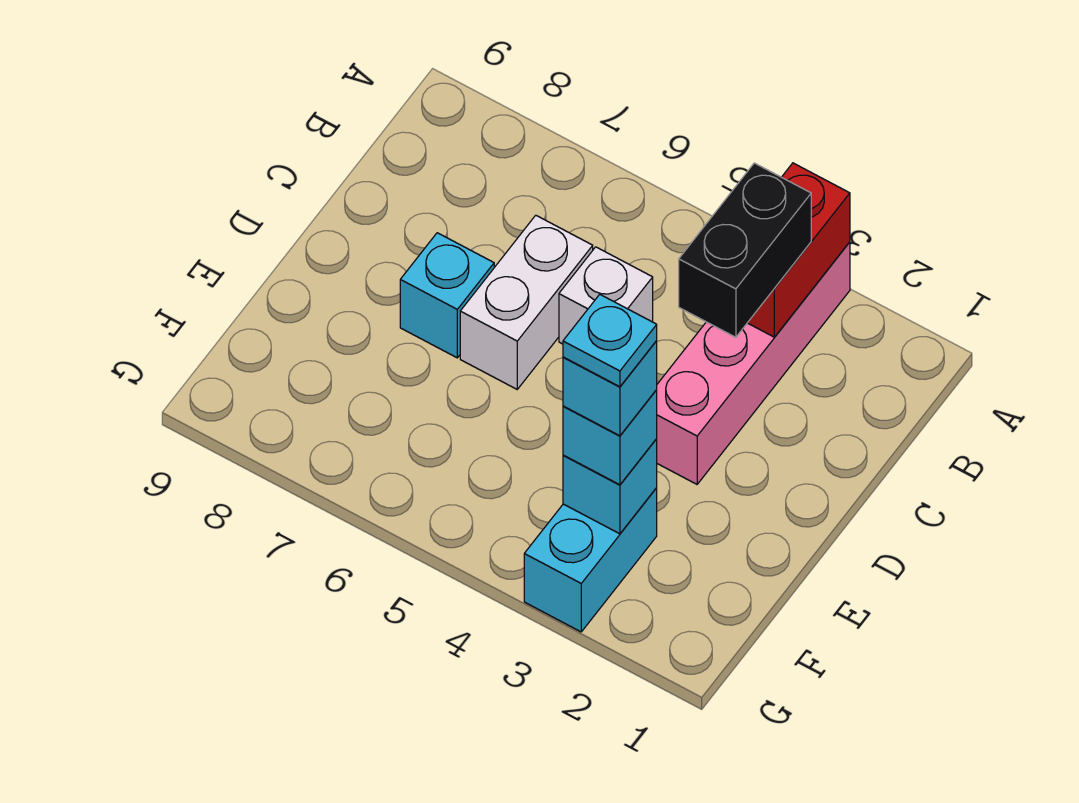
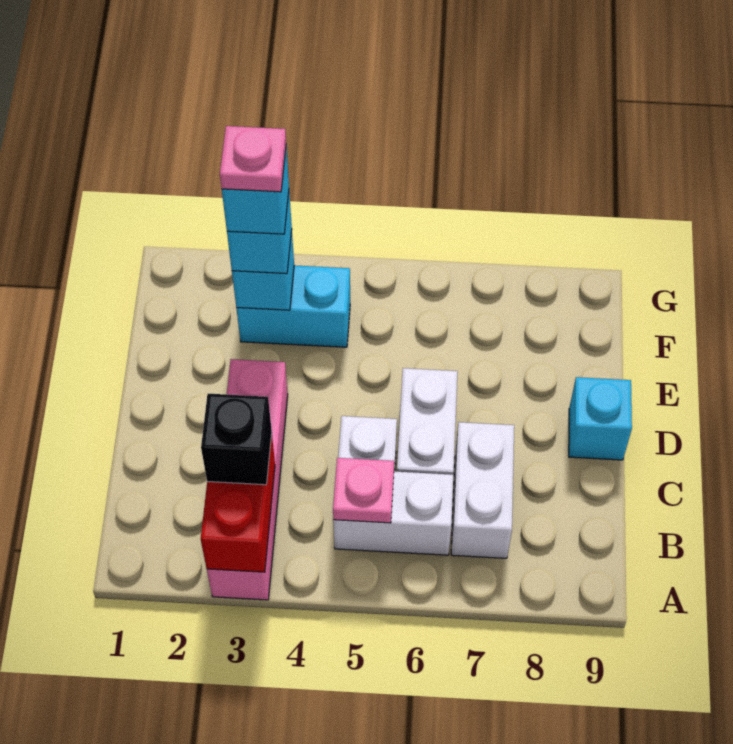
black 1x2 brick [679,163,811,337] -> black 1x1 brick [201,394,272,485]
none -> white 1x2 brick [333,471,453,555]
none -> pink 1x1 plate [333,458,394,523]
none -> white 1x2 brick [451,422,514,558]
cyan 1x1 brick [400,233,494,358] -> cyan 1x1 brick moved to [569,377,632,460]
cyan 1x2 brick [524,488,657,632] -> cyan 1x2 brick turned to [236,265,350,347]
cyan 1x1 plate [563,294,657,387] -> pink 1x1 plate [220,126,286,192]

